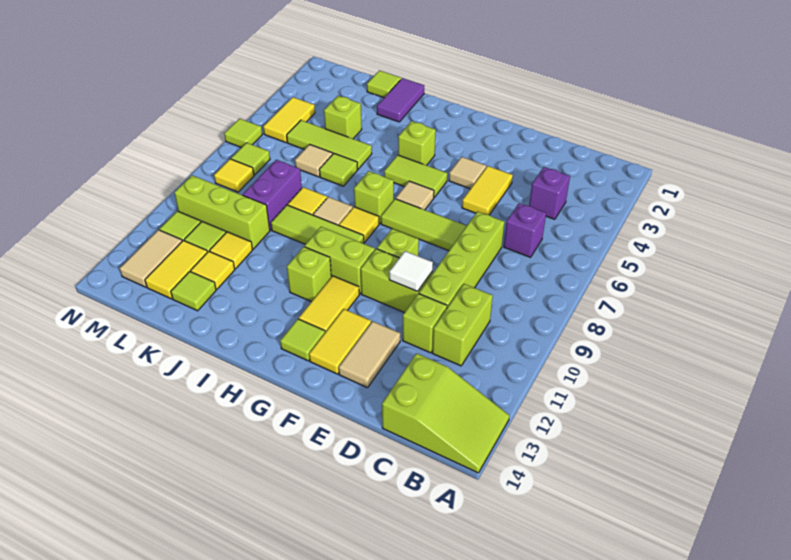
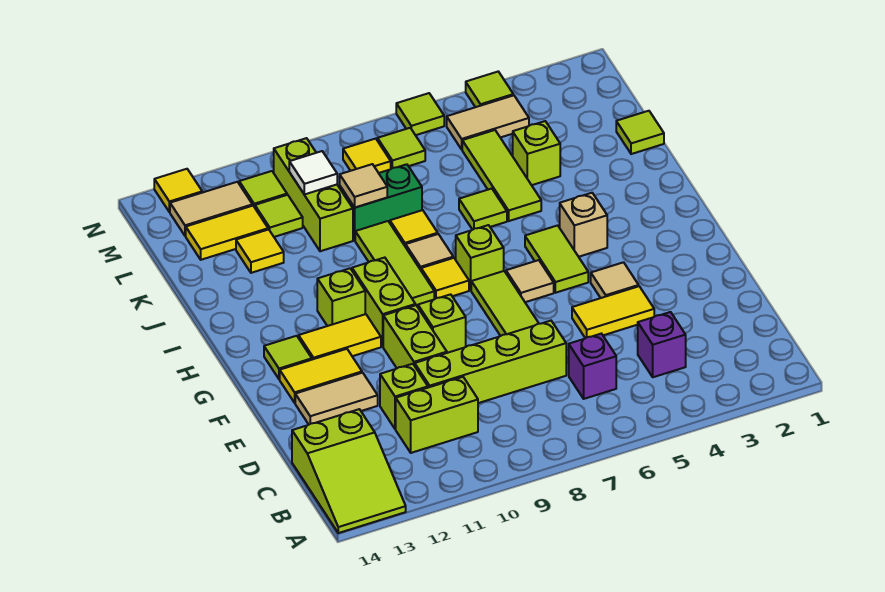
white 1x1 tile [389,251,433,291] -> white 1x1 tile moved to [289,151,337,194]
lime 1x1 brick [398,121,436,165] -> tan 1x1 brick [560,193,607,257]
purple 1x2 tile [377,78,424,122] -> none
tan 1x1 tile [295,144,333,177] -> tan 1x1 tile moved to [340,164,387,207]
purple 1x2 brick [243,160,302,230] -> green 1x2 brick [340,164,422,240]
yellow 1x1 tile [210,232,252,269] -> yellow 1x1 tile moved to [154,169,202,212]
lime 1x1 tile [171,271,216,311] -> lime 1x1 tile moved to [466,72,513,107]
yellow 1x2 tile [263,97,315,143] -> tan 1x2 tile [447,95,529,149]

